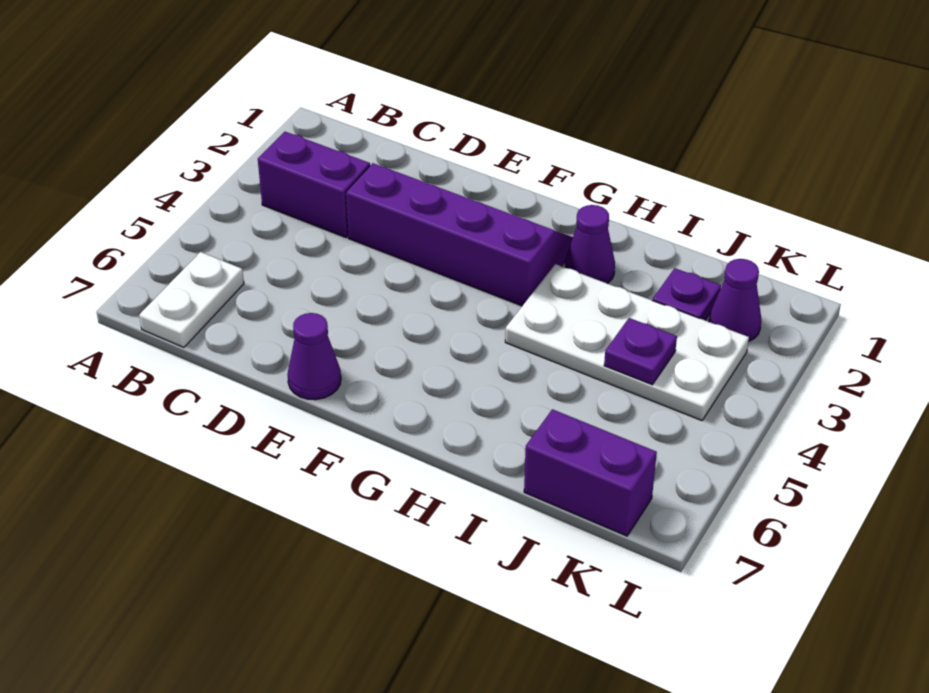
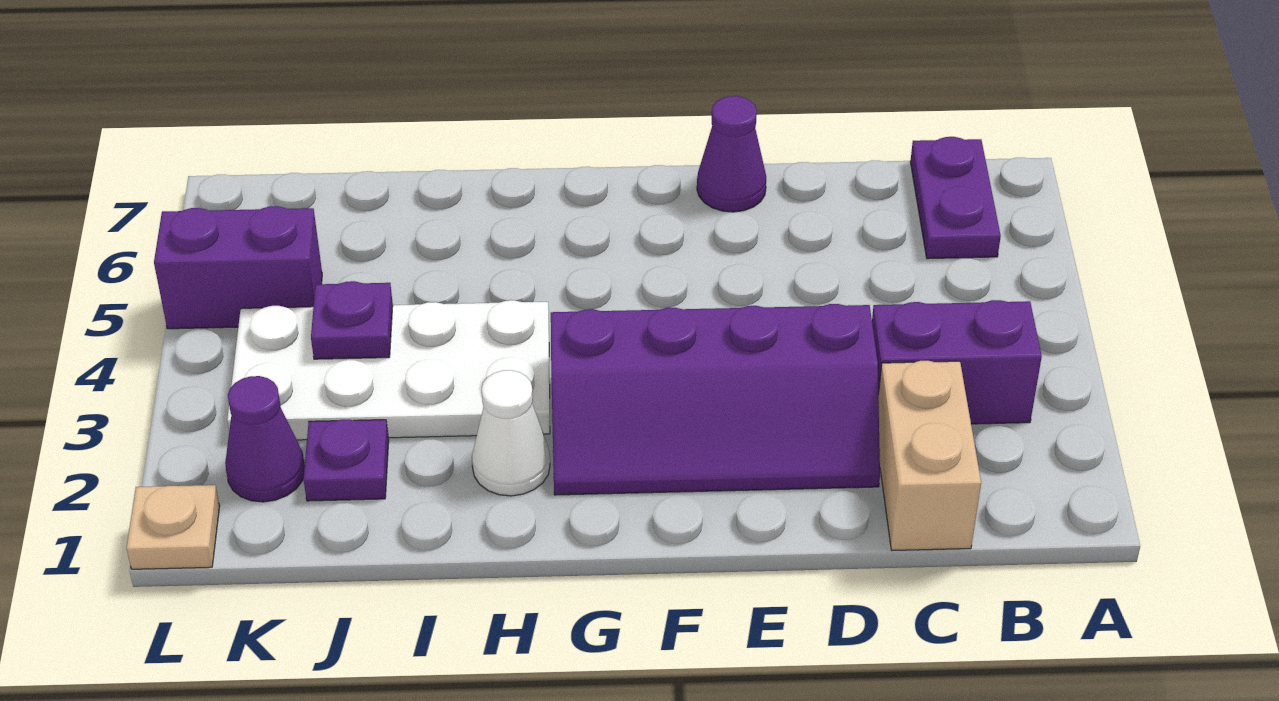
white 1x2 plate [139,252,244,347] -> purple 1x2 plate [910,137,1001,259]
none -> tan 1x2 brick [878,361,981,550]
purple 1x1 cone [565,205,615,284] -> white 1x1 cone [472,370,550,496]
purple 1x2 brick [524,409,657,536] -> purple 1x2 brick moved to [154,206,322,329]
none -> tan 1x1 plate [126,485,220,569]

